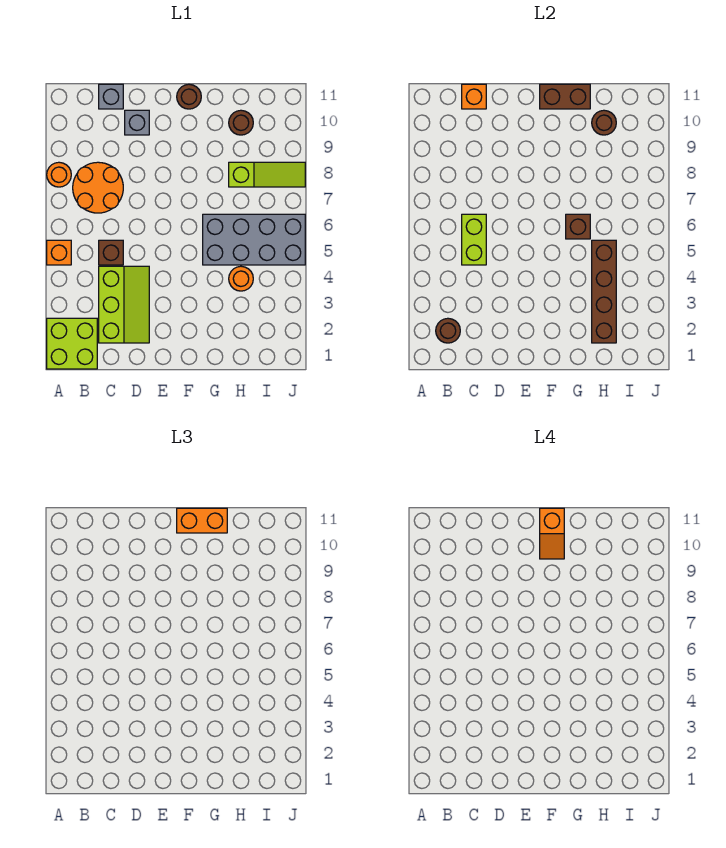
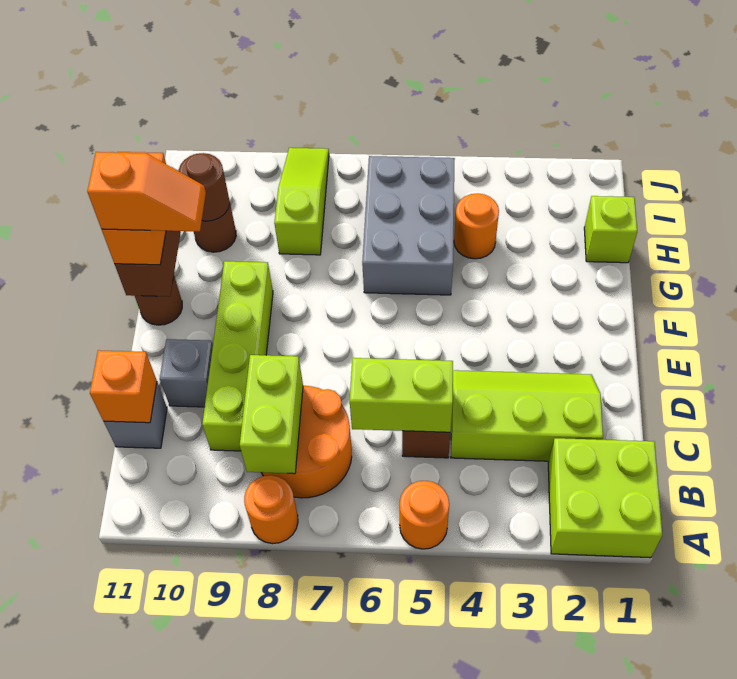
orange 1x1 brick [47,240,71,265] -> orange 1x1 round brick [400,481,449,549]
brown 1x1 round brick [436,318,460,343] -> none
none -> lime 1x2 brick [240,355,303,474]
none -> lime 1x4 brick [202,261,273,451]
grey 2x4 brick [203,214,305,265] -> grey 2x3 brick [362,156,455,295]
brown 1x1 brick [566,214,590,239] -> none
none -> lime 1x1 brick [584,196,637,263]
brown 1x4 brick [592,240,616,343] -> none

